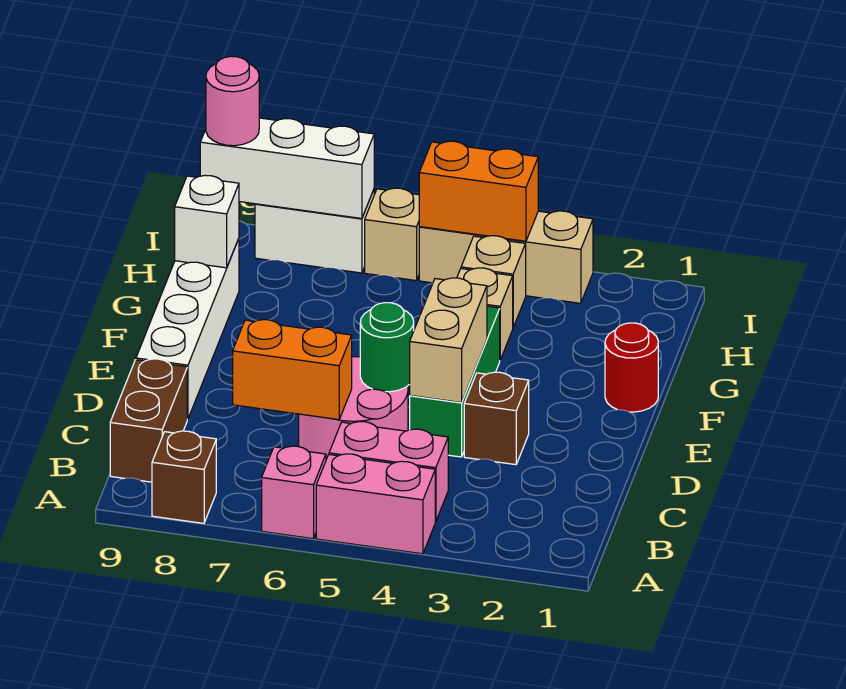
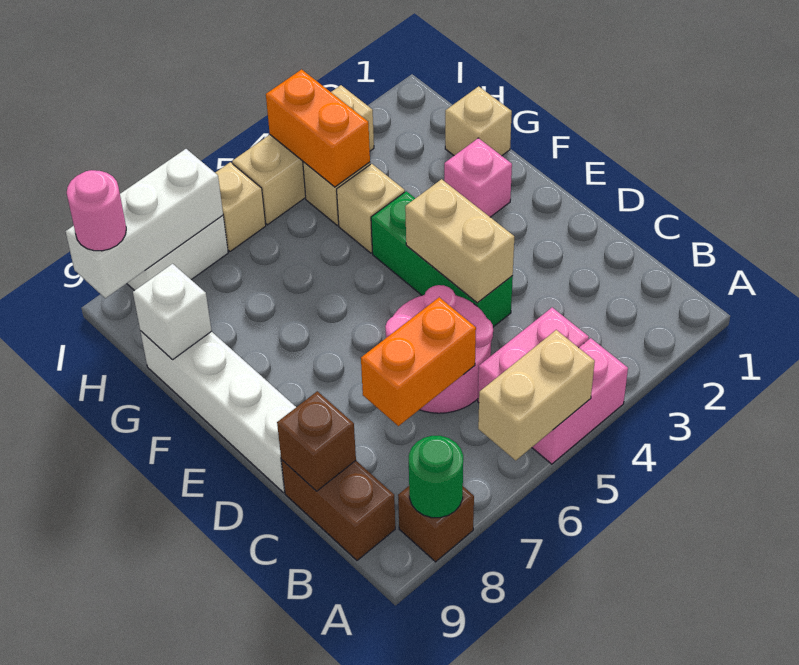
none -> tan 1x2 brick [478,330,595,460]
pink 1x1 brick [262,446,326,539] -> pink 1x1 brick moved to [444,138,512,217]
brown 1x1 brick [464,372,529,465] -> brown 1x1 brick moved to [277,391,356,491]
green 1x1 round brick [360,303,414,392] -> green 1x1 round brick moved to [409,436,463,518]
red 1x1 round brick [605,323,658,412] -> none
none -> tan 1x1 brick [445,86,512,156]
orange 1x2 brick [419,141,538,241] -> orange 1x2 brick turned to [266,69,370,187]

